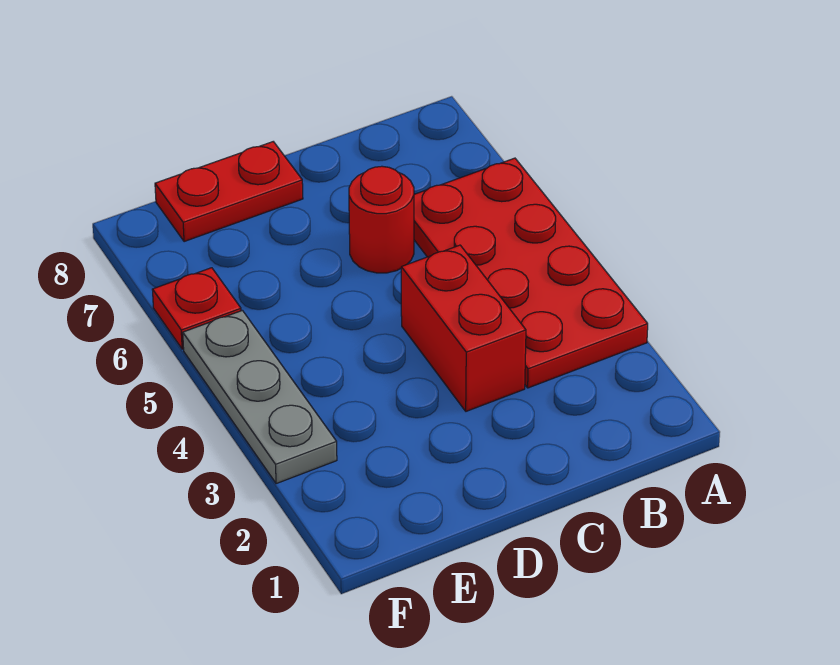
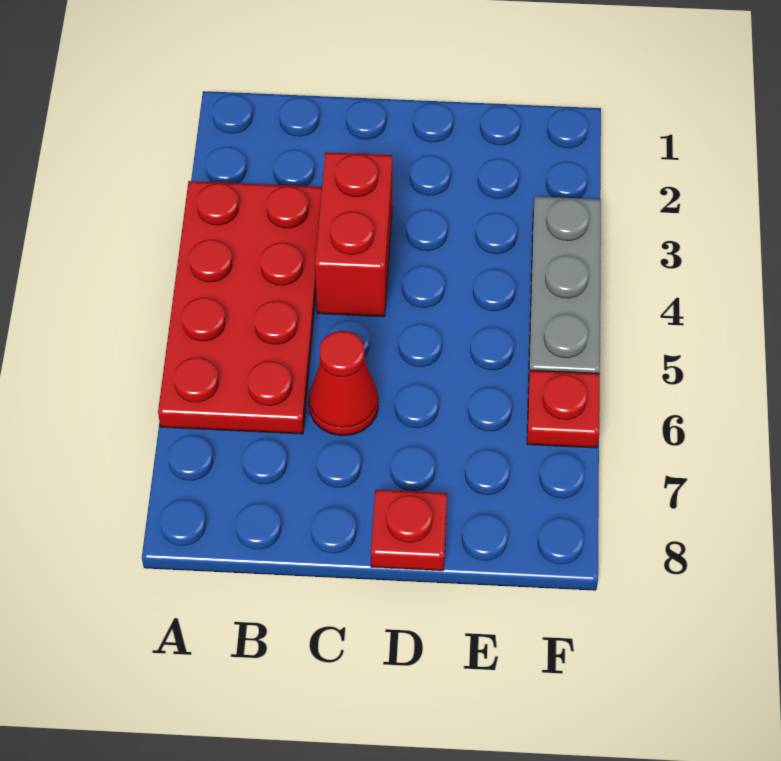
red 1x1 round brick [349,166,414,273] -> red 1x1 cone [309,331,378,436]
red 1x2 plate [155,142,303,242] -> red 1x1 plate [371,490,447,571]

